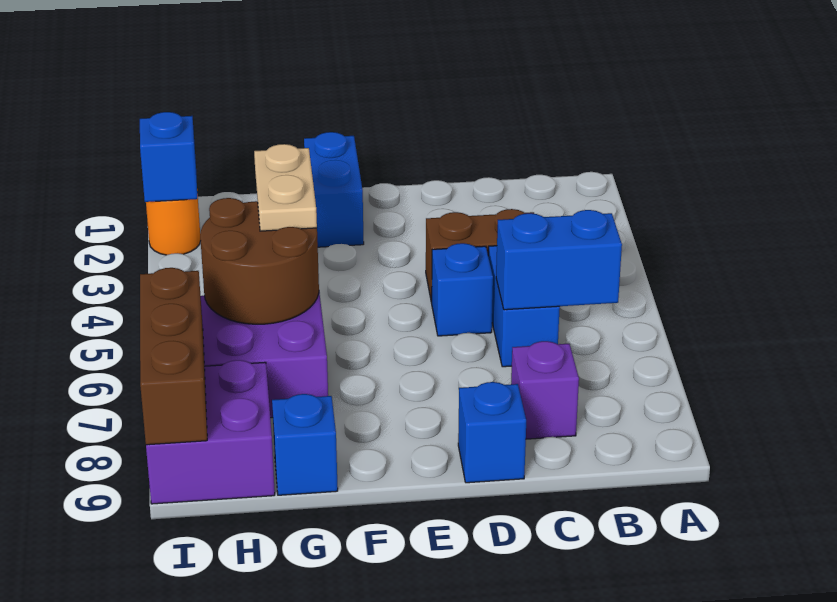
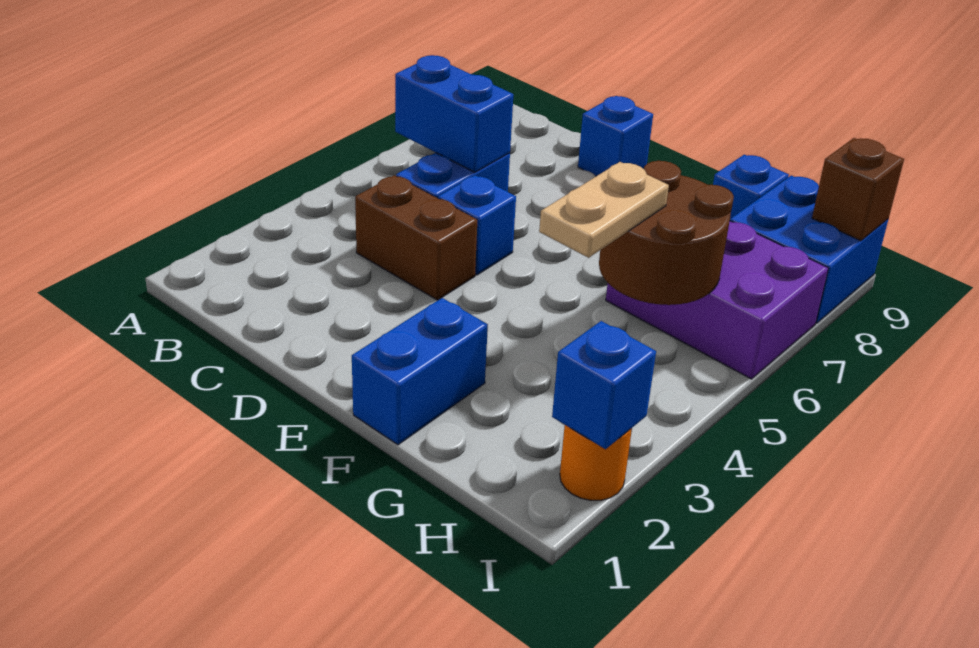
purple 1x1 brick [511,341,579,439] -> none
purple 2x2 brick [146,360,275,504] -> blue 2x2 brick [730,176,888,323]
brown 1x3 brick [140,268,207,445] -> brown 1x1 brick [812,138,904,241]

